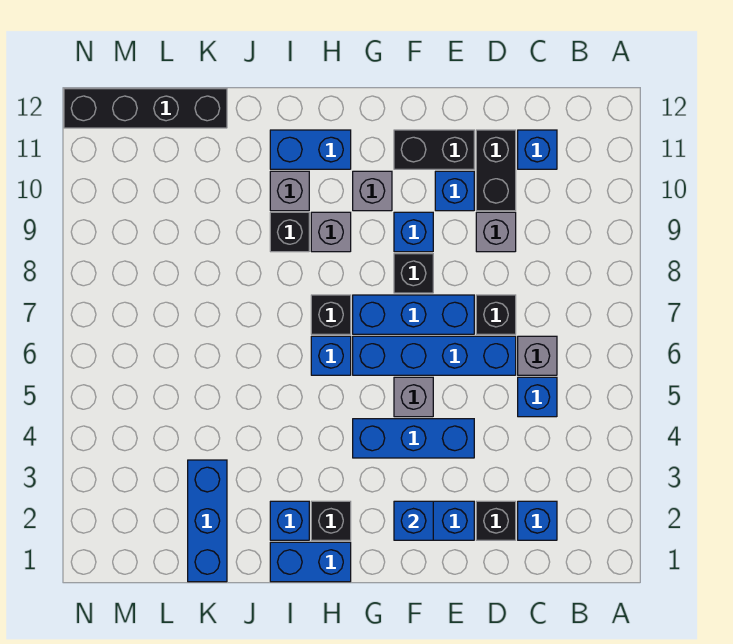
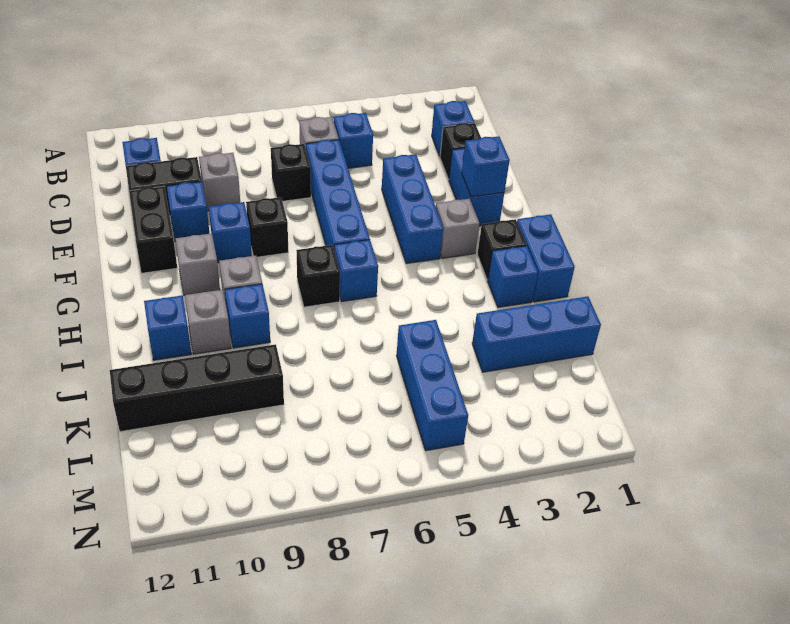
blue 1x3 brick [353,295,474,334] -> blue 1x3 brick moved to [397,320,468,451]
grey 1x1 brick [394,377,433,417] -> grey 1x1 brick moved to [436,199,479,258]
blue 1x2 brick [270,130,351,169] -> blue 1x1 brick [144,296,191,360]
black 1x1 brick [270,212,309,252] -> blue 1x1 brick [225,284,270,348]
black 1x4 brick [64,89,227,128] -> black 1x4 brick turned to [110,344,284,432]

